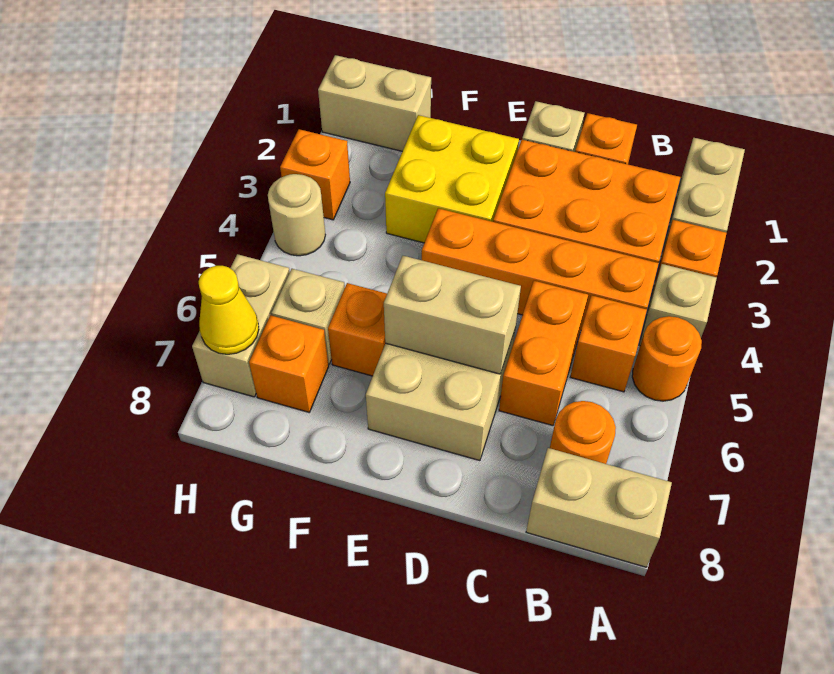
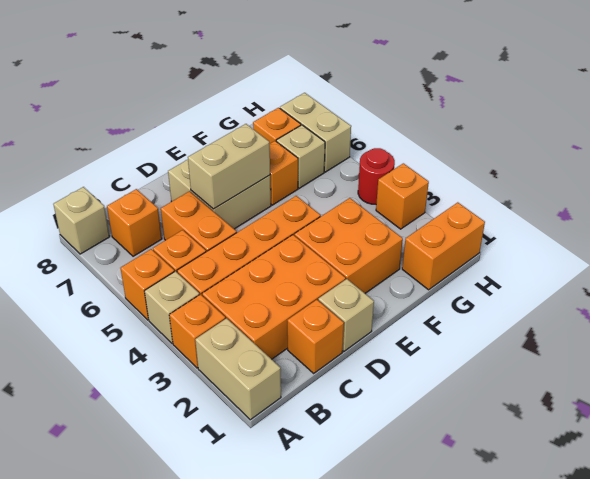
orange 1x1 round brick [632,316,702,401] -> orange 1x1 brick [120,249,174,320]
tan 1x2 brick [526,448,672,567] -> tan 1x1 brick [53,187,110,254]
orange 1x1 round brick [550,401,616,464] -> orange 1x1 brick [107,189,162,256]
yellow 2x2 brick [385,115,519,243] -> orange 2x2 brick [294,198,403,293]
tan 1x2 brick [318,55,431,151] -> orange 1x2 brick [402,202,485,290]
tan 1x1 round brick [268,174,325,256] -> red 1x1 round brick [358,148,395,204]
yellow 1x1 cone [199,266,259,354] -> none

